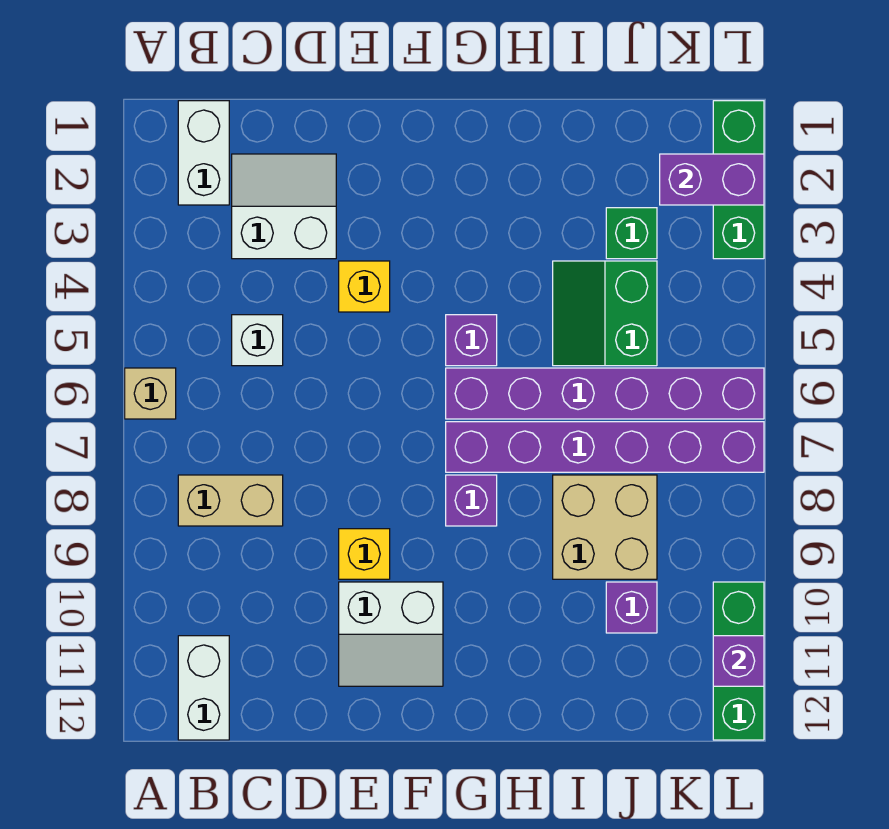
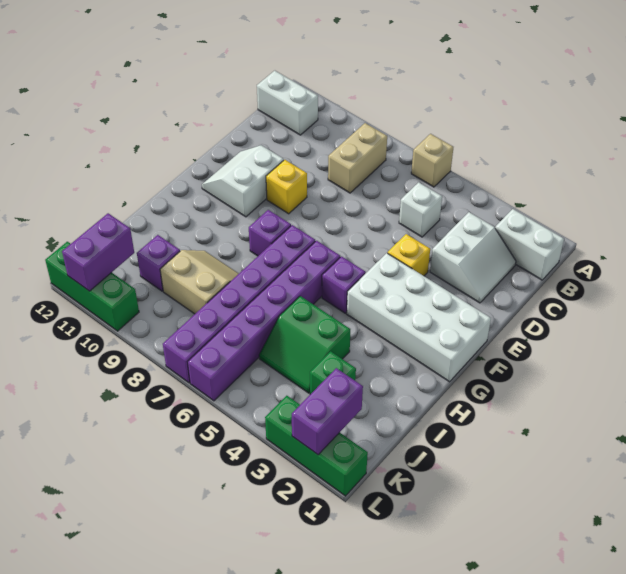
none -> white 2x4 brick [347,253,491,382]
green 2x2 slope [553,261,657,366] -> green 2x2 slope turned to [259,296,350,393]
tan 2x2 brick [553,475,657,579] -> tan 2x2 slope [160,250,239,314]
purple 1x1 brick [713,636,764,686] -> purple 1x2 brick [62,213,134,291]

